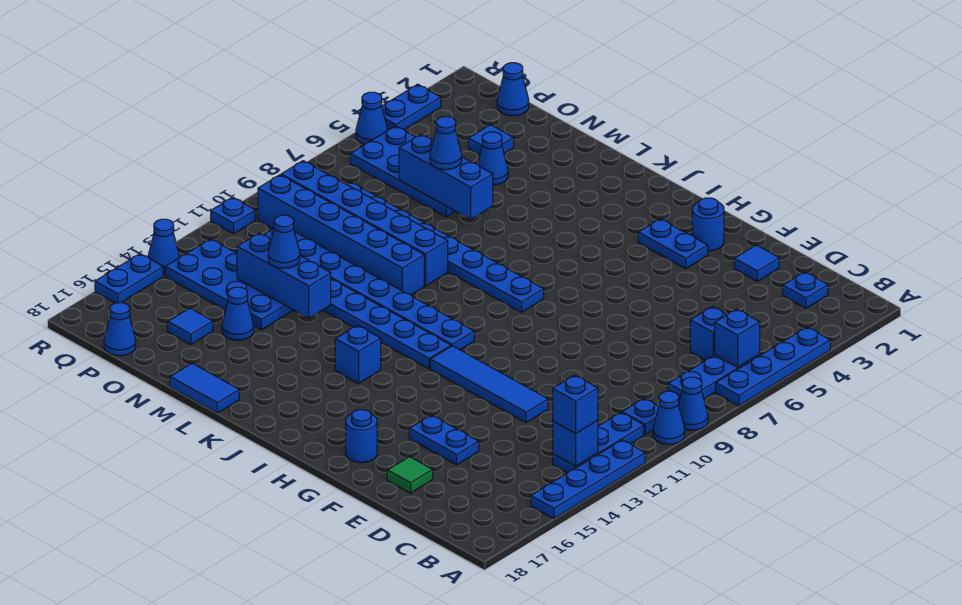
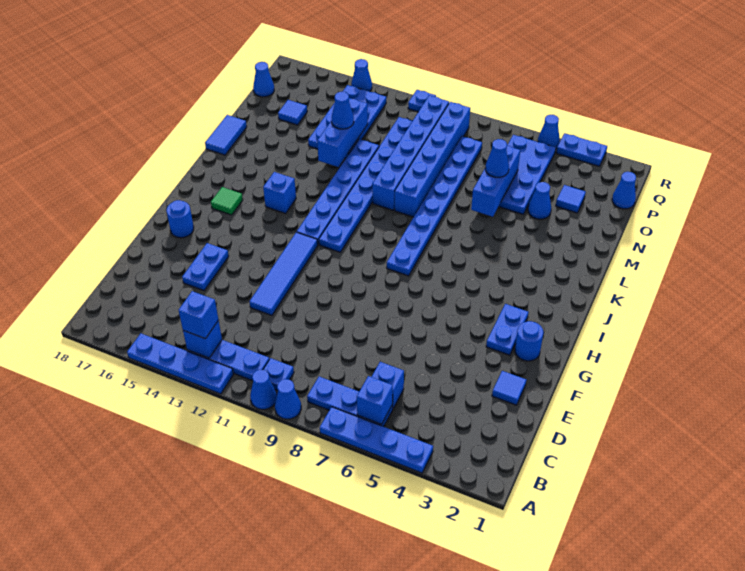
blue 1x1 plate [783,272,828,308] -> none
green 1x1 tile [387,457,433,493] -> green 1x1 tile moved to [211,187,243,215]
blue 1x1 cone [222,287,254,340] -> none
blue 1x2 plate [95,254,163,303] -> none

